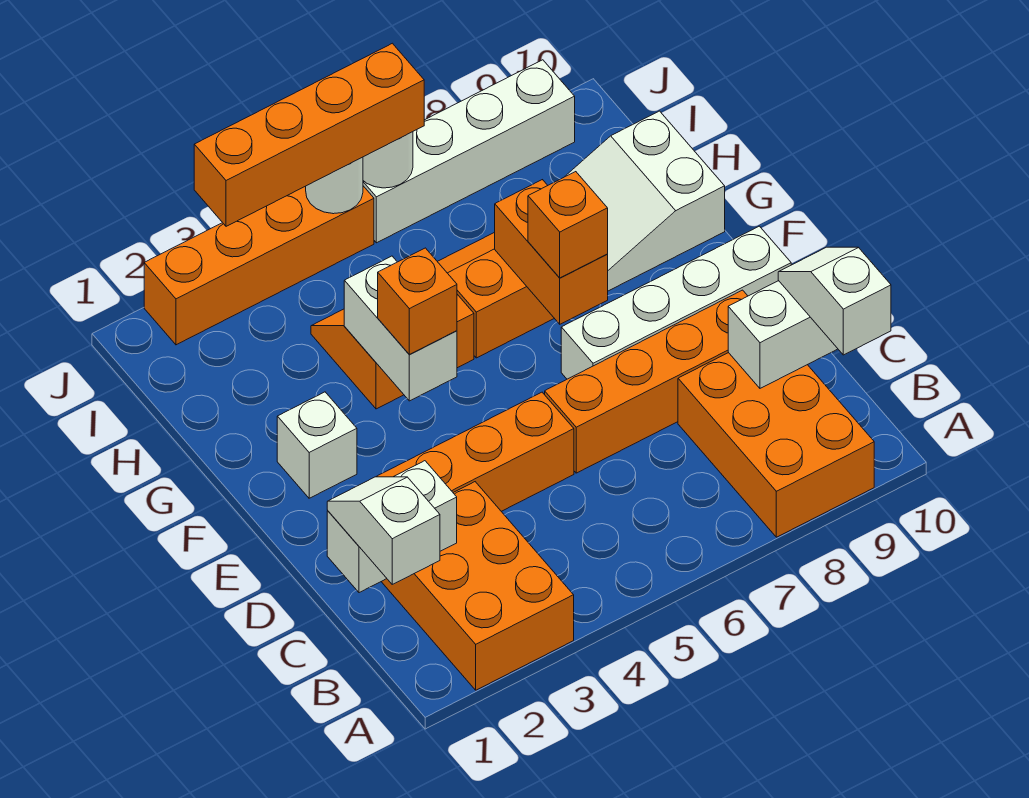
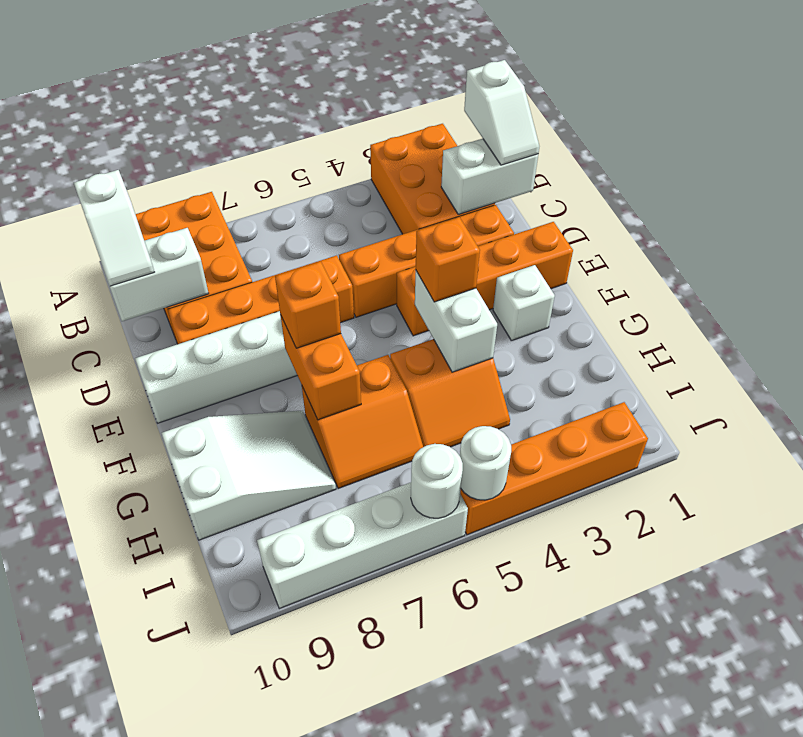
orange 1x4 brick [194,43,424,226] -> orange 1x4 brick moved to [397,222,573,336]

